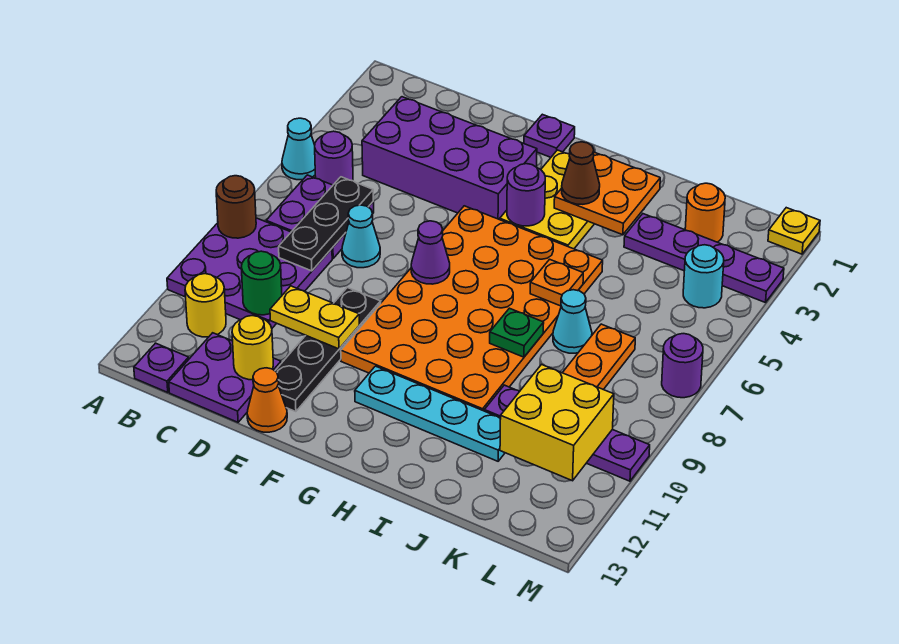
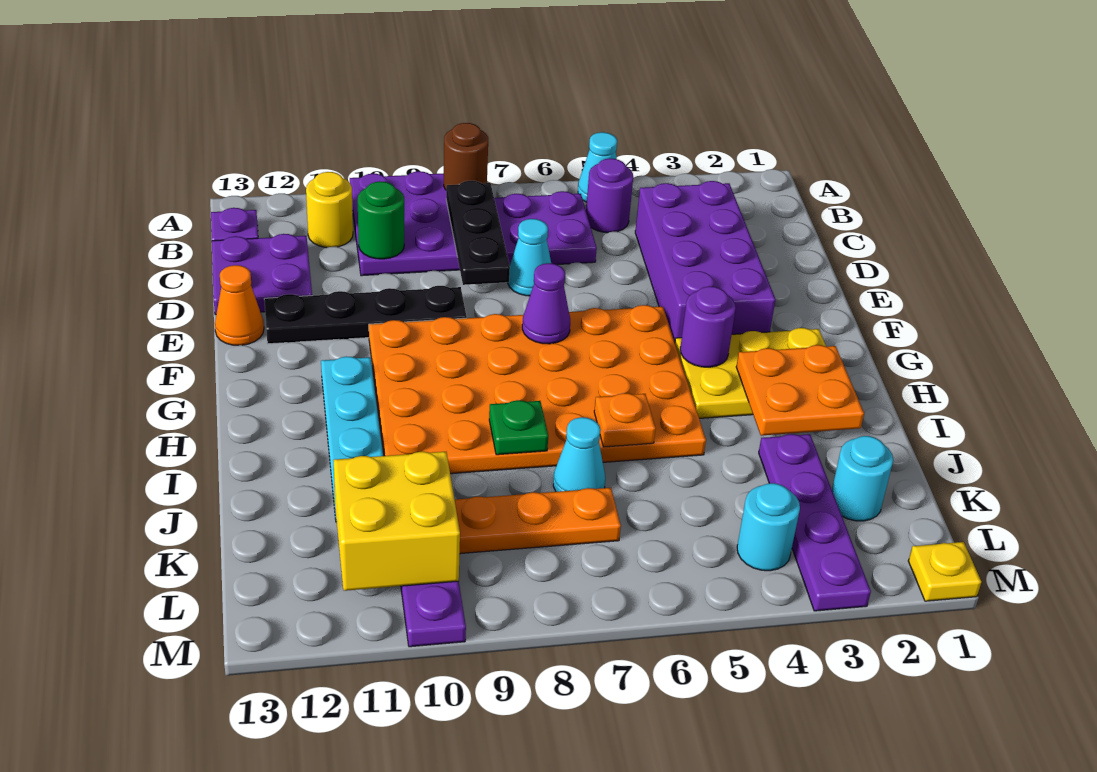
black 1x3 plate [279,177,373,271] -> black 1x3 plate turned to [446,181,510,285]
yellow 1x2 plate [270,286,359,349] -> none
yellow 1x1 round brick [232,316,273,380] -> none
purple 1x1 plate [524,114,575,157] -> none
brown 1x1 cone [562,142,600,204] -> none
orange 1x1 round brick [685,183,725,242] -> cyan 1x1 round brick [832,436,893,521]
purple 1x1 round brick [662,334,703,398] -> none

